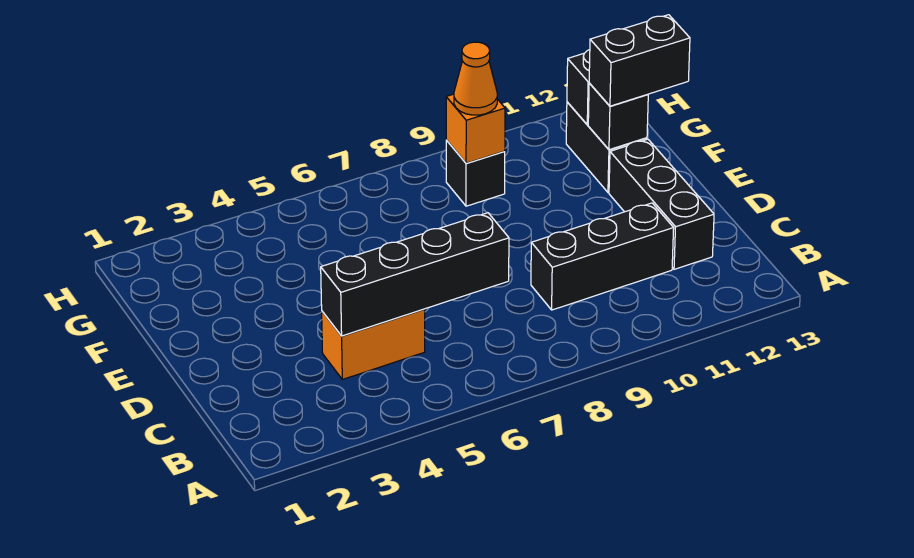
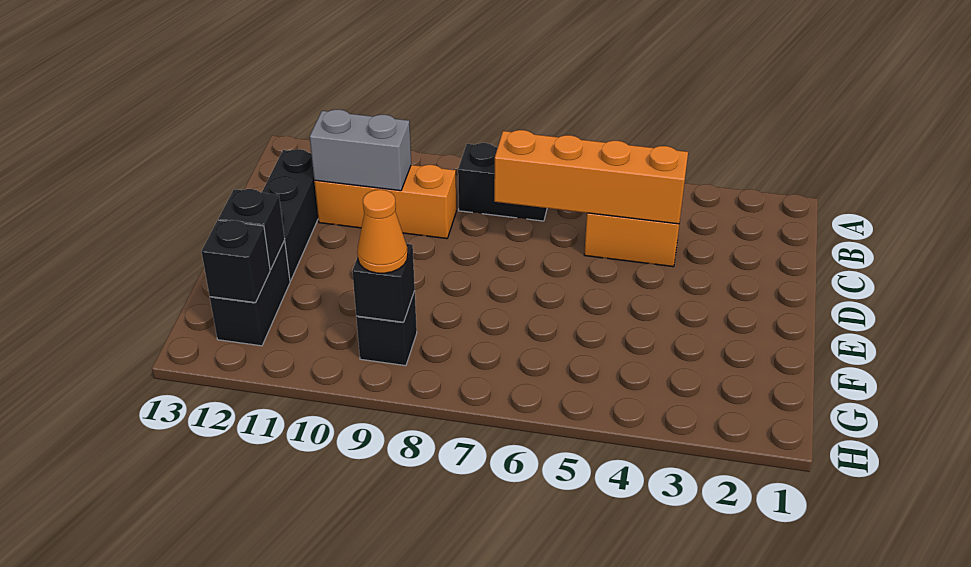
black 1x4 brick [321,213,509,336] -> orange 1x4 brick [494,130,688,224]
black 1x3 brick [531,203,674,310] -> orange 1x3 brick [314,165,456,239]
none -> grey 1x2 brick [310,110,411,191]
black 1x2 brick [589,15,690,106] -> black 1x2 brick moved to [458,143,547,221]
orange 1x1 brick [446,94,505,163] -> black 1x1 brick [352,244,415,322]

